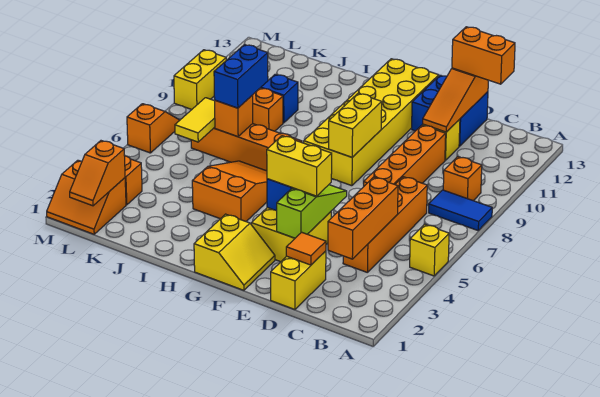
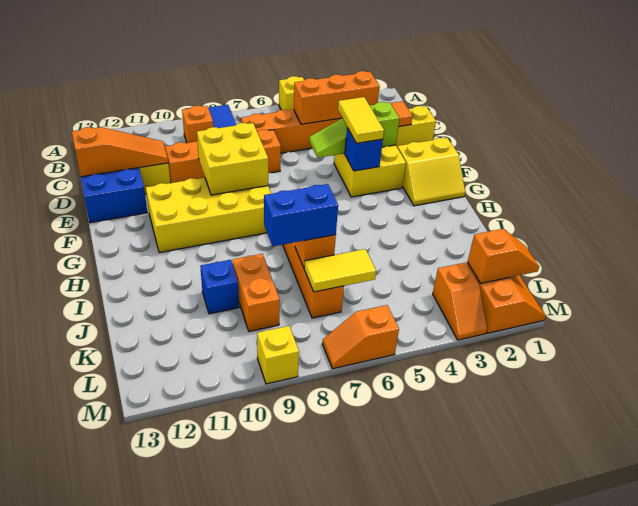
orange 1x2 brick [452,27,515,84] -> none
yellow 1x2 brick [267,136,332,196] -> yellow 1x2 tile [338,97,384,143]
yellow 2x2 slope [194,214,275,290] -> yellow 2x2 slope turned to [397,138,465,206]
yellow 2x6 brick [304,59,439,186] -> yellow 2x4 brick [146,178,271,253]
yellow 1x2 brick [329,93,382,157] -> yellow 2x2 brick [197,123,268,195]
orange 2x3 slope [192,161,267,221] -> none
yellow 1x2 brick [174,50,226,109] -> yellow 1x1 brick [257,326,299,384]

